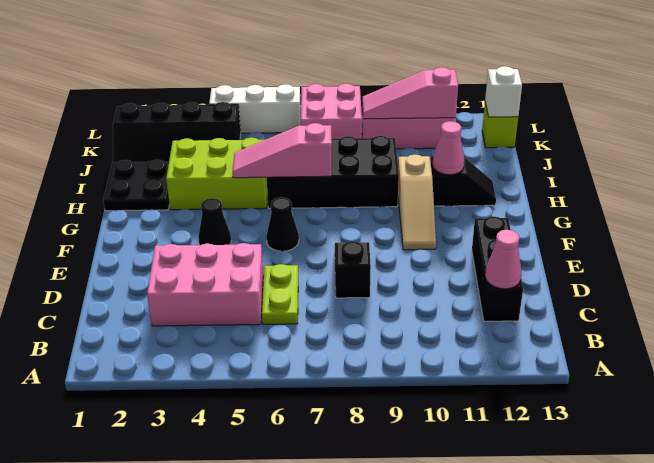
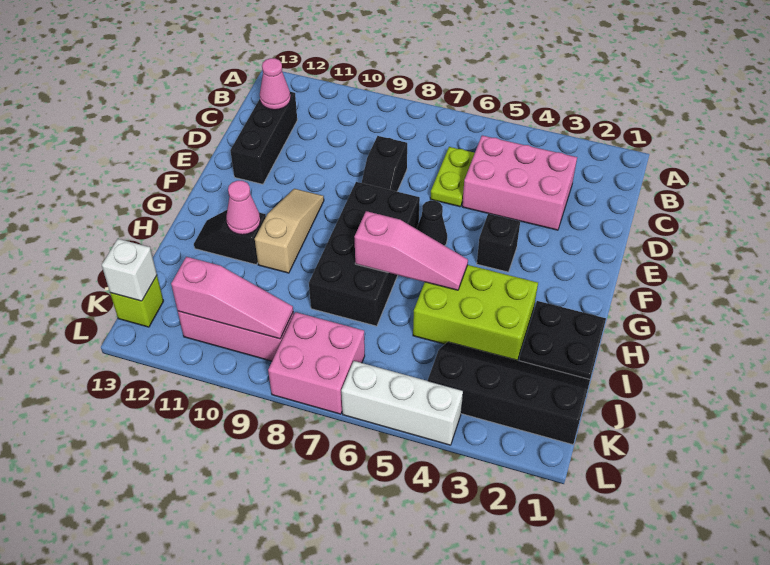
black 1x1 cone [198,198,231,245] -> black 1x1 brick [477,214,520,272]
black 2x4 brick [267,136,399,208] -> black 2x4 brick turned to [309,182,420,326]

